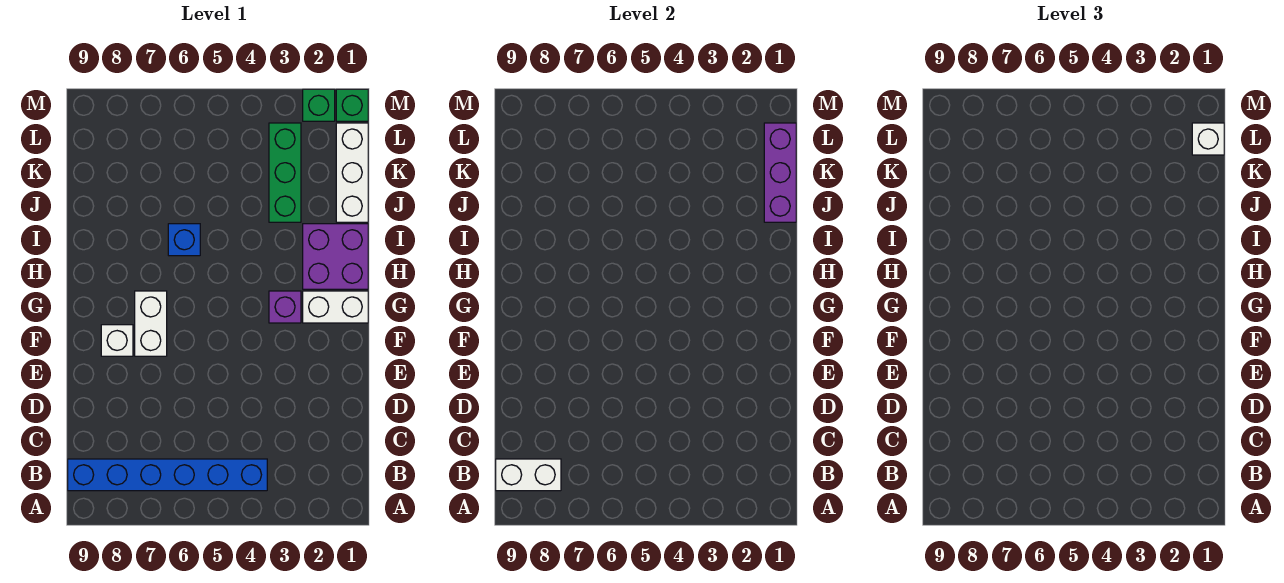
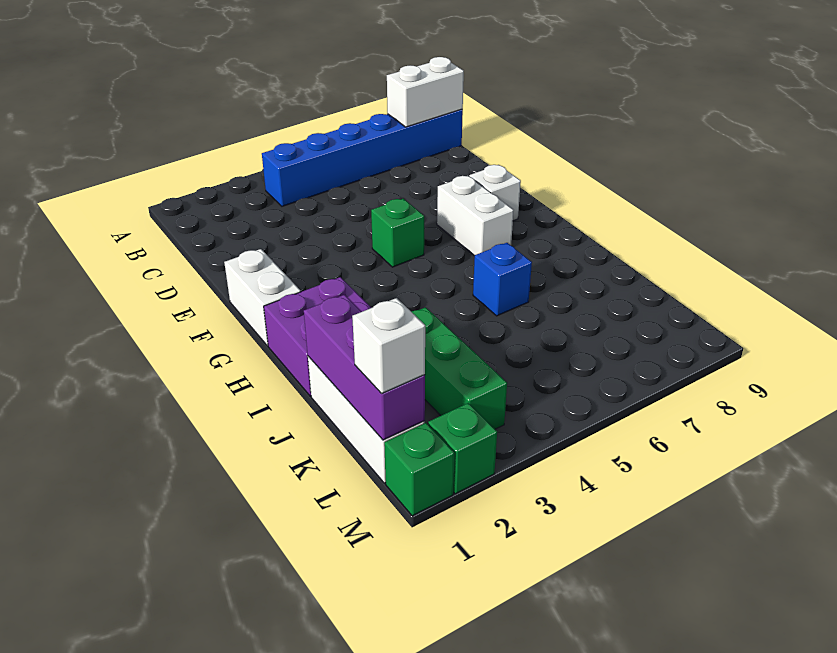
none -> green 1x1 brick [371,199,424,267]
white 1x2 brick [303,291,368,323] -> white 1x2 brick turned to [224,249,301,346]
purple 1x1 brick [269,291,301,323] -> none

